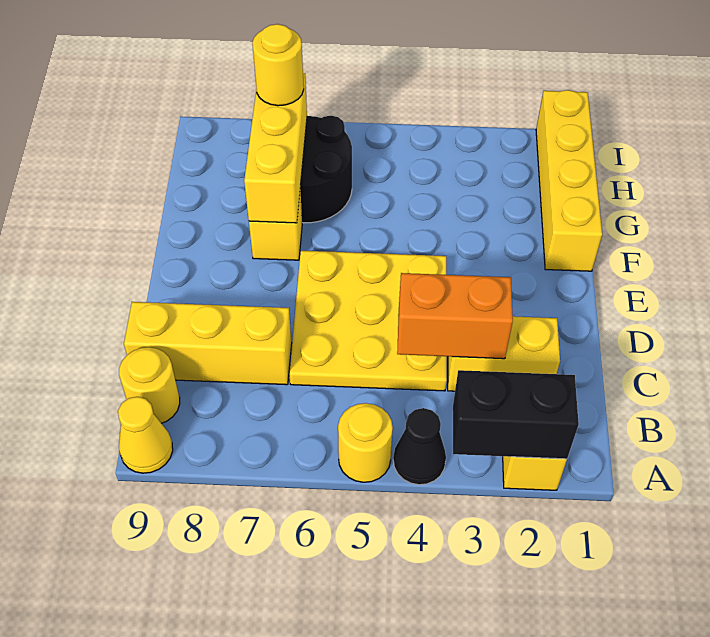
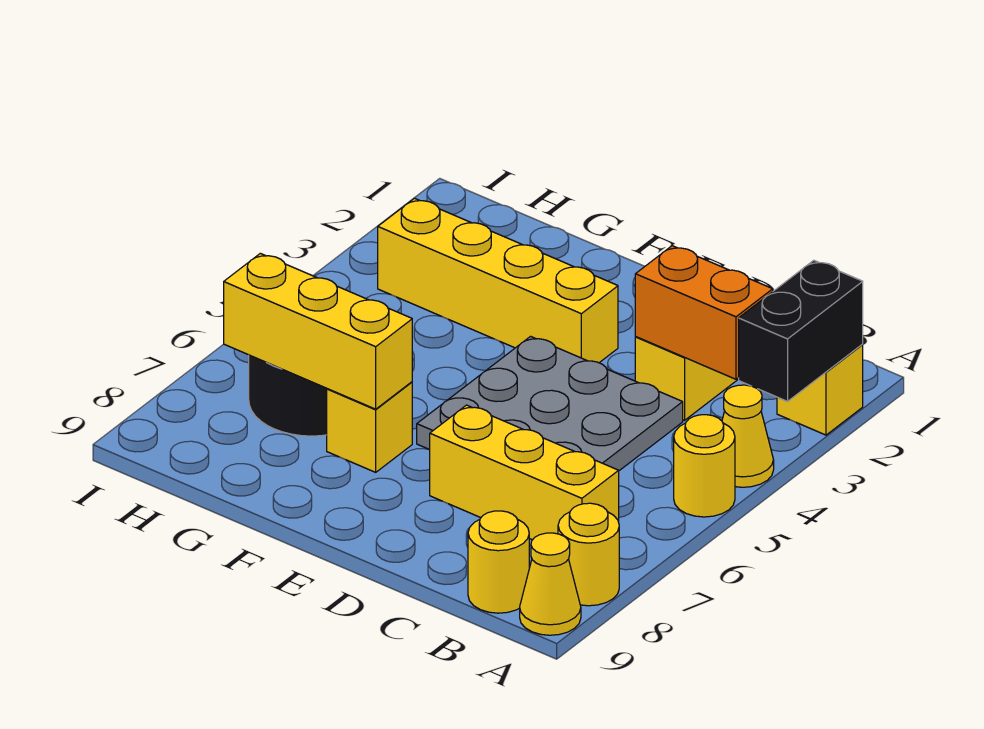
black 1x1 cone [393,408,446,485] -> yellow 1x1 cone [722,385,774,487]
orange 1x2 brick [397,273,513,359] -> orange 1x2 brick turned to [635,246,773,379]
yellow 3x3 plate [289,251,447,391] -> grey 3x3 plate [417,336,683,471]
yellow 1x3 brick [124,302,292,385] -> yellow 1x3 brick turned to [430,405,619,540]
yellow 1x4 brick [536,90,602,271] -> yellow 1x4 brick moved to [378,198,618,363]
yellow 1x1 round brick [252,24,304,106] -> yellow 1x1 round brick moved to [558,503,619,606]

